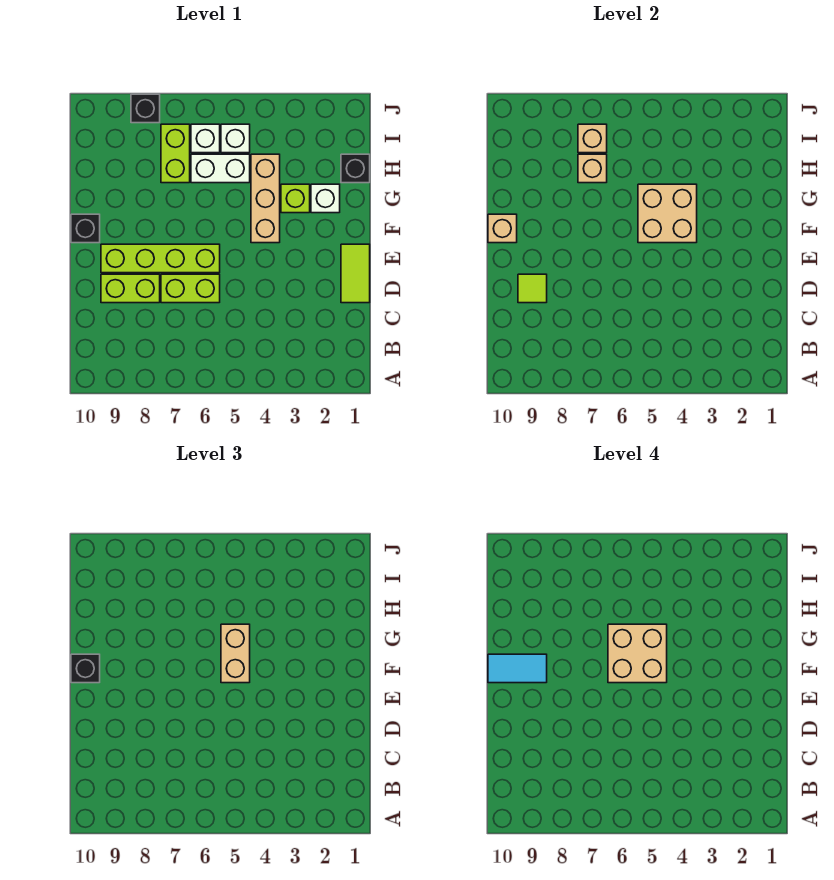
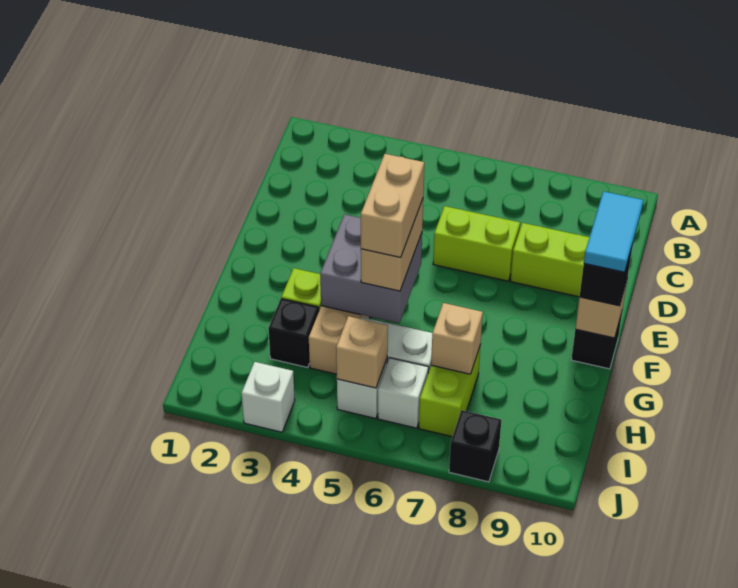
lime 1x2 tile [341,244,370,303] -> none
lime 1x1 tile [518,274,547,303] -> none
lime 1x4 brick [101,244,220,273] -> none
tan 2x2 brick [638,184,697,243] -> grey 2x2 brick [320,214,422,323]
tan 2x2 brick [608,624,667,683] -> tan 1x2 brick [361,154,424,258]
cyan 1x2 tile [488,654,547,683] -> cyan 1x2 tile turned to [584,191,643,272]
white 1x1 brick [311,184,340,213] -> white 1x1 brick moved to [241,362,295,432]
black 1x1 brick [341,154,370,183] -> black 1x1 brick moved to [268,299,319,368]
tan 1x1 brick [578,124,607,153] -> tan 1x1 brick moved to [336,316,388,388]

